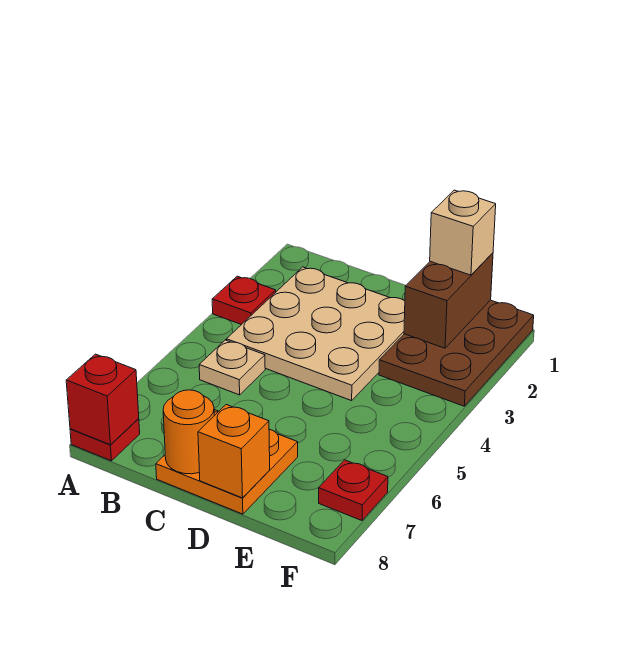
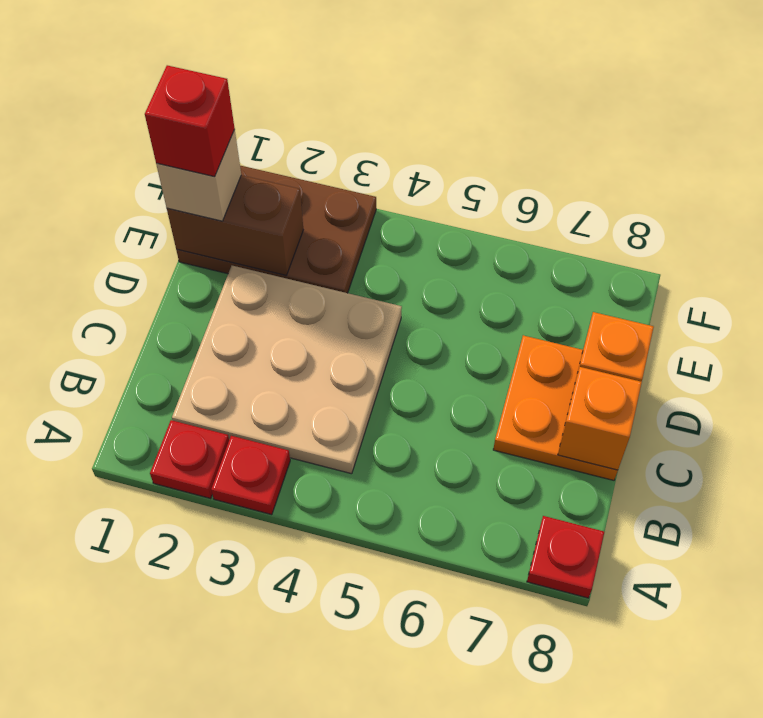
red 1x1 brick [66,354,139,445] -> red 1x1 brick moved to [145,65,235,177]
tan 1x1 plate [199,340,265,395] -> none
orange 1x1 round brick [163,390,214,474] -> orange 1x1 brick [558,367,642,470]
red 1x1 plate [319,460,388,520] -> red 1x1 plate moved to [150,420,229,498]

